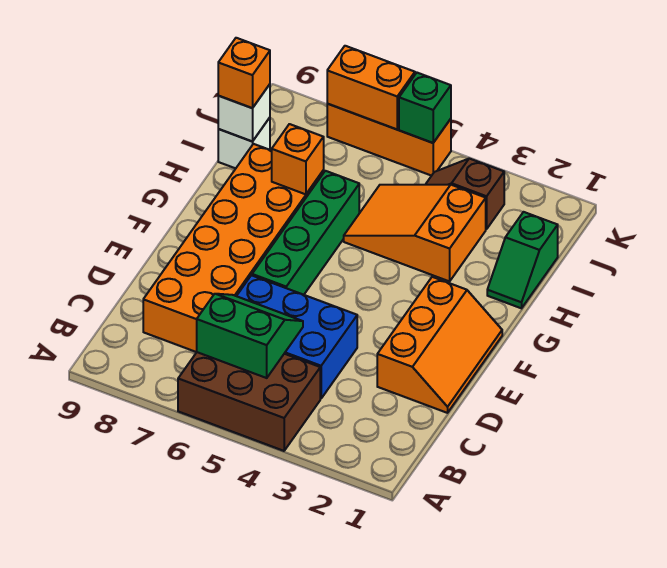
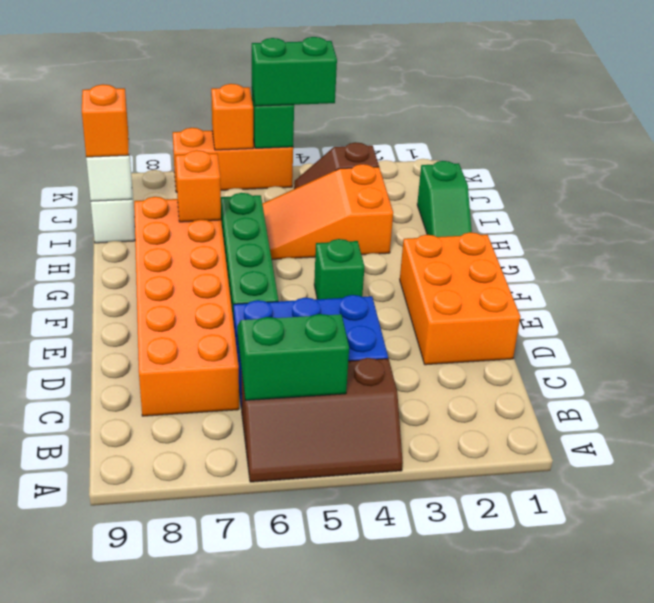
brown 2x3 brick [178,352,320,451] -> brown 2x3 slope [241,358,403,482]
orange 2x3 slope [377,277,502,413] -> orange 2x3 brick [400,232,520,365]
none -> green 1x1 brick [314,239,364,299]
none -> green 1x2 brick [252,37,337,106]
orange 1x2 brick [327,46,415,129] -> orange 1x1 brick [211,84,253,150]

